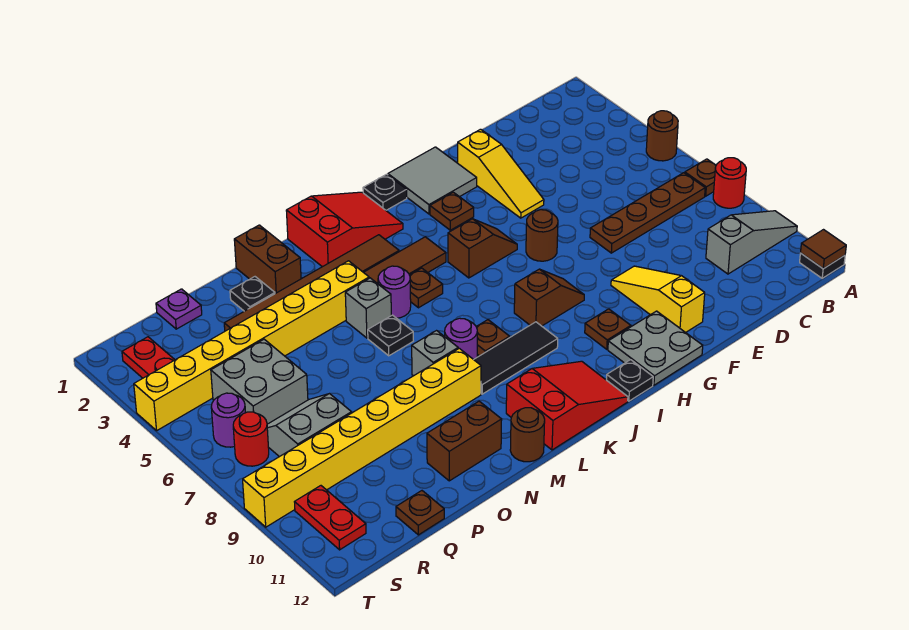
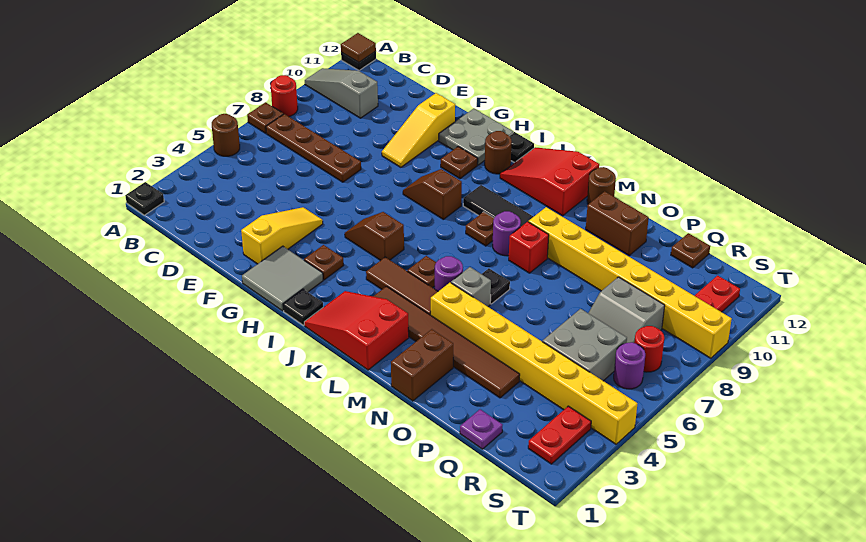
brown 1x1 round brick [526,210,558,261] -> brown 1x1 round brick moved to [485,131,512,174]
grey 1x1 brick [412,331,458,376] -> red 1x1 brick [509,222,549,273]
black 1x1 plate [230,277,275,311] -> black 1x1 plate moved to [125,182,164,215]

